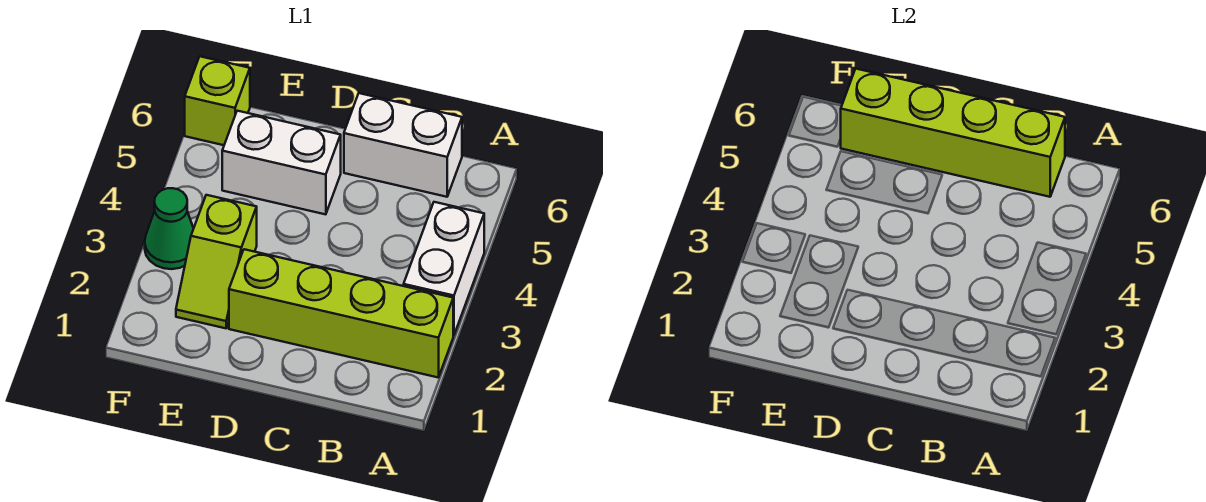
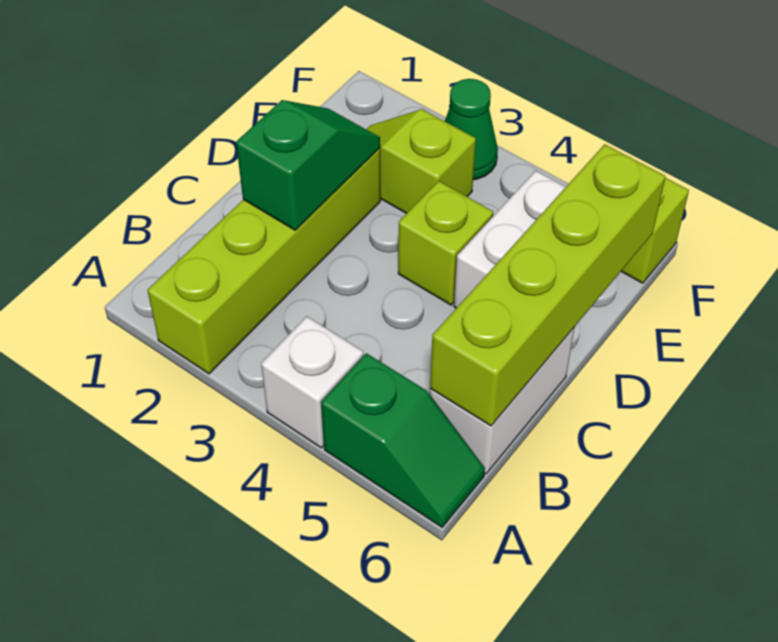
white 1x2 brick [404,202,484,335] -> white 1x1 brick [261,316,364,448]
none -> green 1x2 slope [321,353,485,527]
none -> green 1x2 slope [236,100,380,230]
none -> lime 1x1 brick [398,181,493,305]

